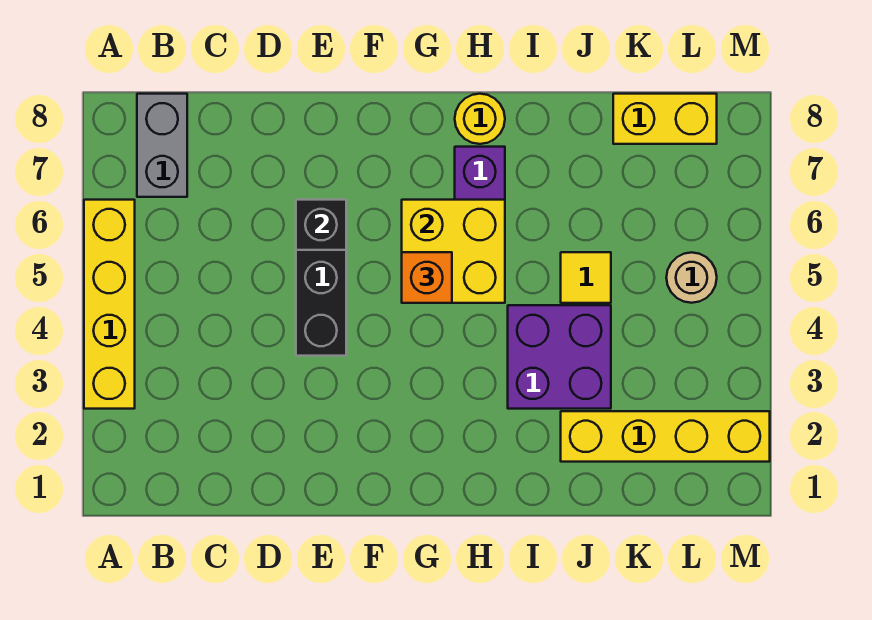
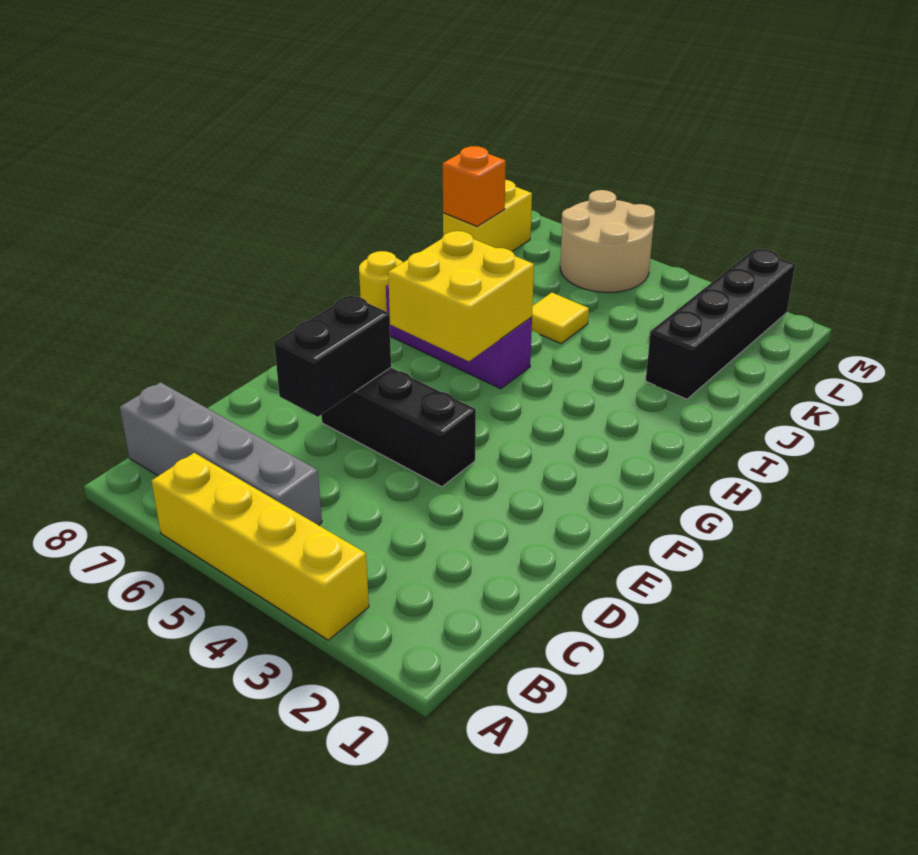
grey 1x2 brick [137,94,187,197] -> grey 1x4 brick [120,382,322,525]
black 1x1 brick [296,200,346,250] -> black 1x2 brick [274,295,391,417]
orange 1x1 brick [402,252,452,303] -> orange 1x1 brick moved to [443,146,506,226]
purple 2x2 brick [508,305,611,409] -> none
yellow 1x4 brick [561,411,770,462] -> black 1x4 brick [646,249,795,399]
tan 1x1 round brick [666,252,717,303] -> tan 2x2 round brick [560,190,655,292]

